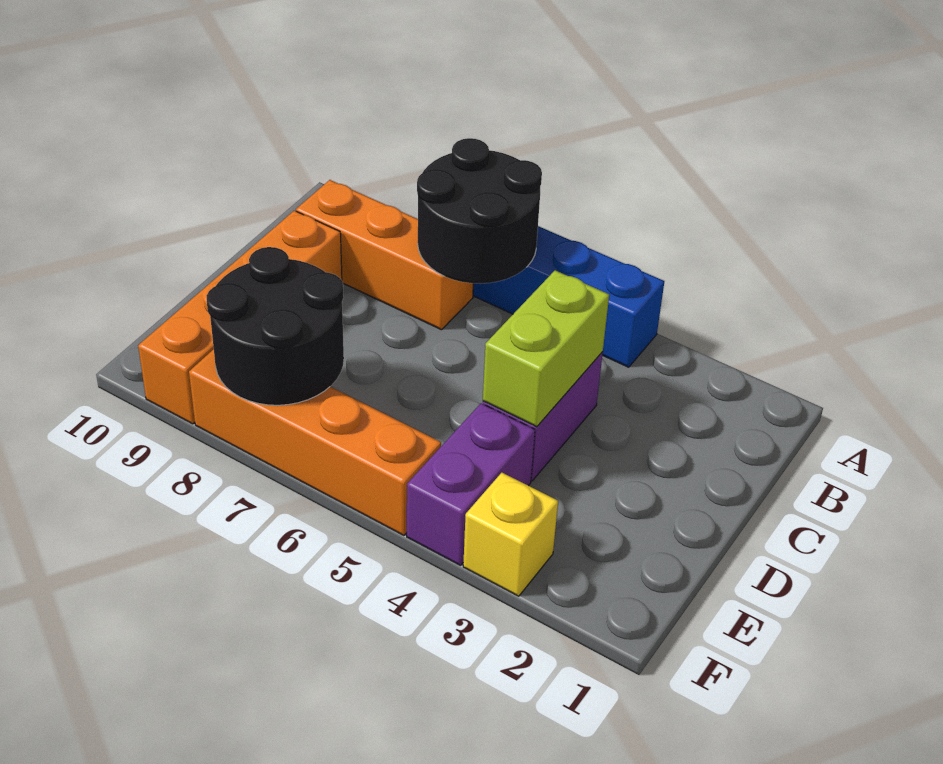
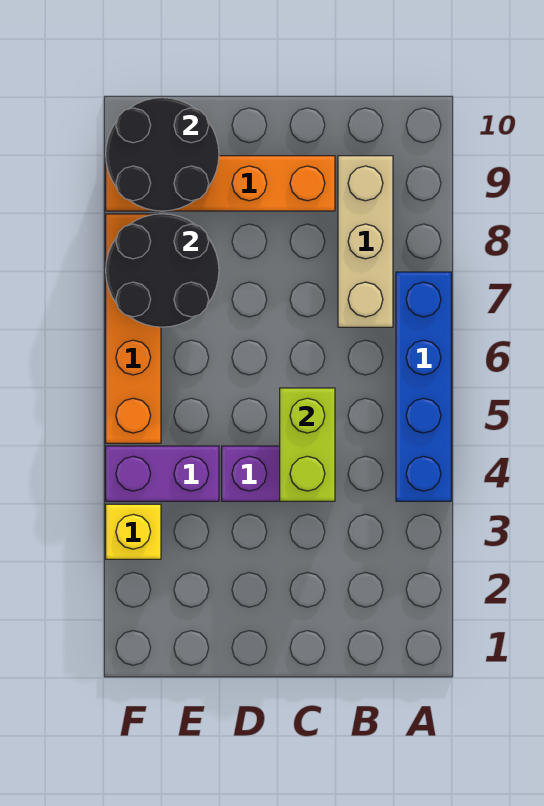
black 2x2 round brick [417,138,542,284] -> black 2x2 round brick moved to [106,98,219,211]
orange 1x3 brick [296,180,473,330] -> tan 1x3 brick [338,156,393,327]
lime 1x2 brick [483,270,609,427] -> lime 1x2 brick turned to [280,388,335,501]

